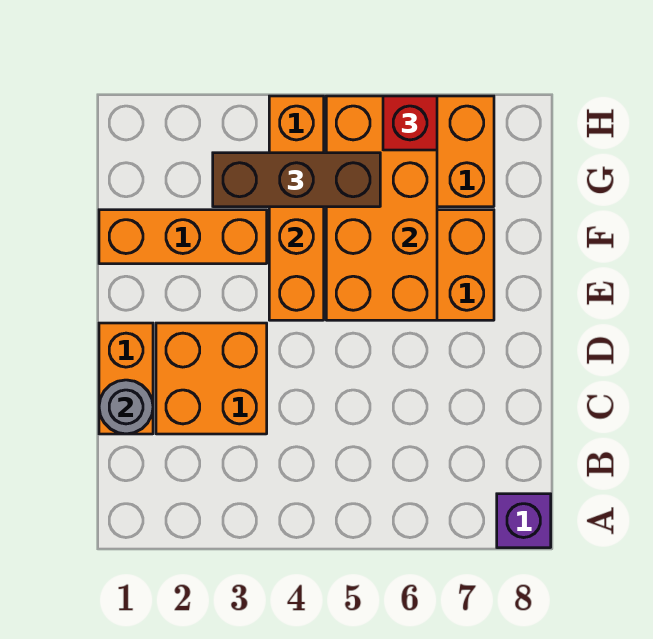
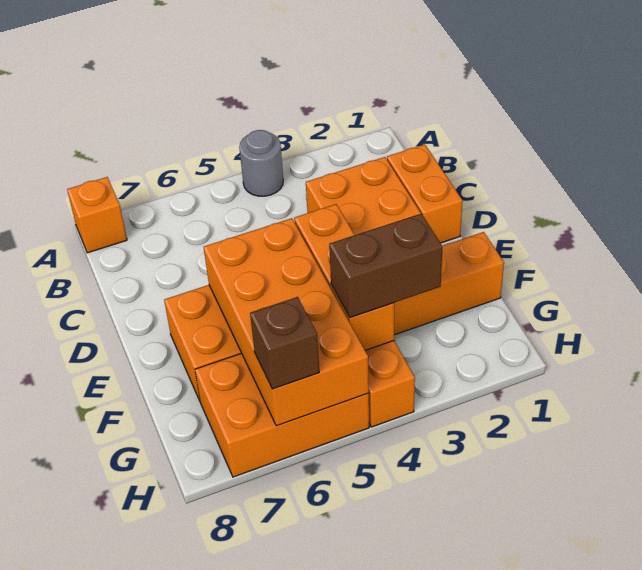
purple 1x1 brick [497,494,551,548] -> orange 1x1 brick [67,177,127,253]
grey 1x1 round brick [99,380,153,434] -> grey 1x1 round brick moved to [239,130,283,196]
brown 1x3 brick [213,153,380,207] -> brown 1x2 brick [329,214,442,317]
red 1x1 brick [383,96,437,150] -> brown 1x1 brick [250,297,319,389]

